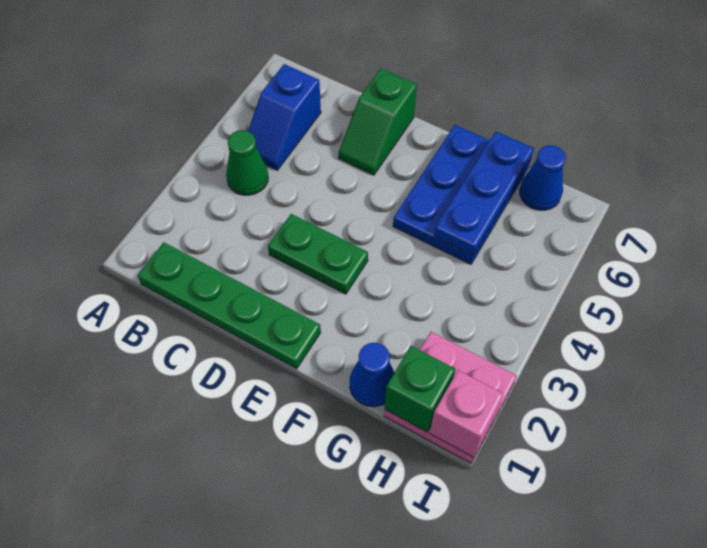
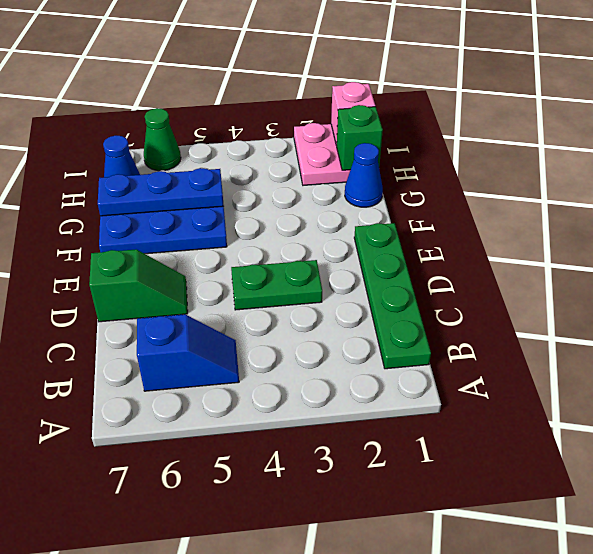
green 1x1 cone [226,130,268,195] -> green 1x1 cone moved to [144,108,181,171]
green 1x2 plate [268,214,368,294] -> green 1x2 plate turned to [231,260,322,310]

